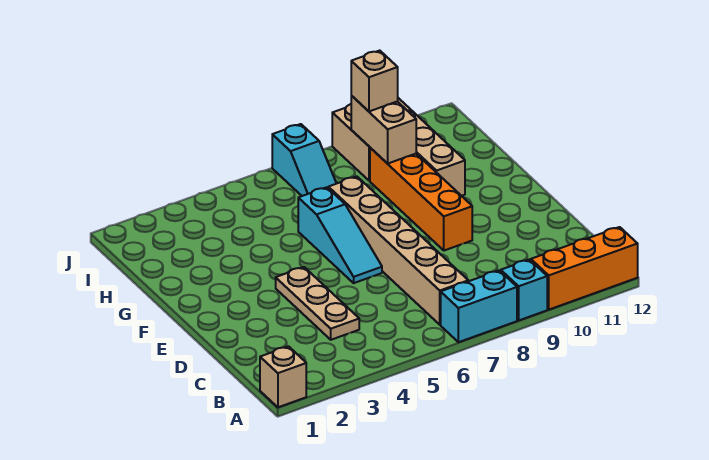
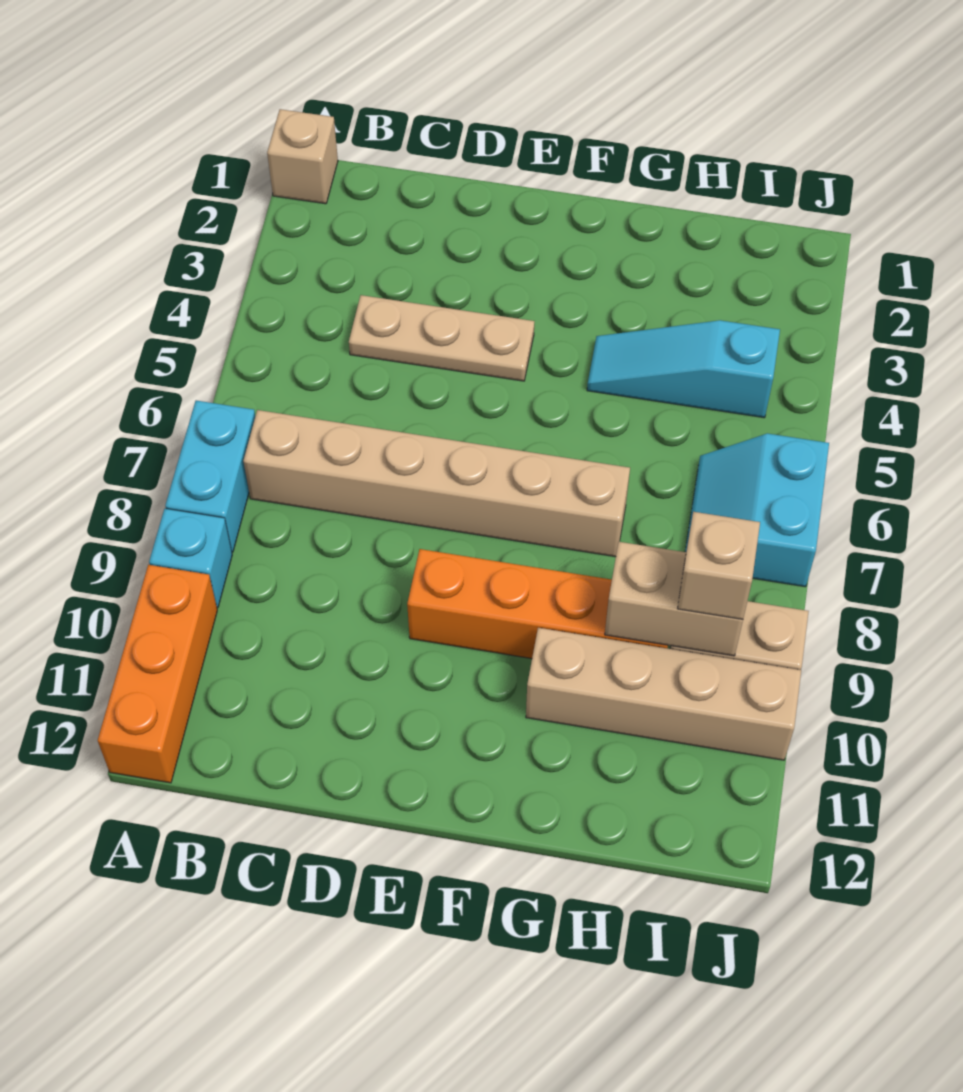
cyan 1x3 slope [298,187,382,283] -> cyan 1x3 slope moved to [587,320,780,418]
cyan 1x2 slope [272,124,336,196] -> cyan 2x2 slope [685,433,829,587]

